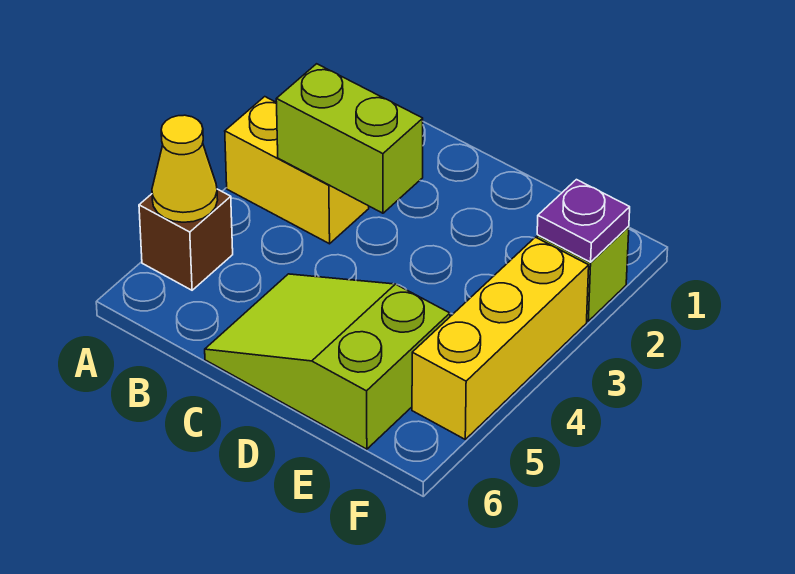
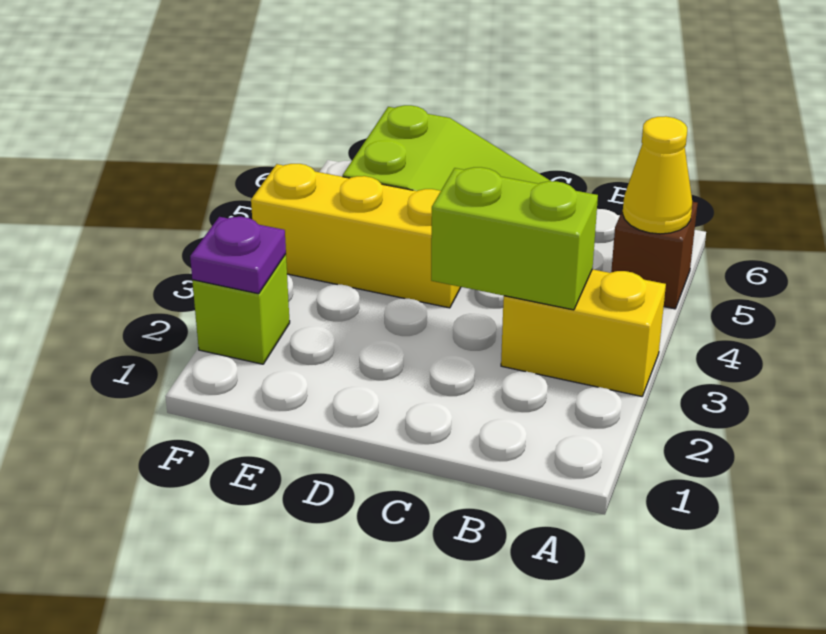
yellow 1x3 brick [412,237,589,439] -> yellow 1x3 brick turned to [251,164,461,308]

